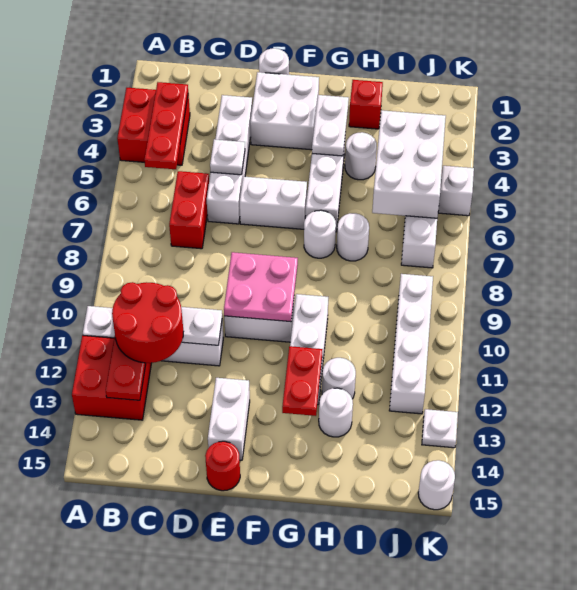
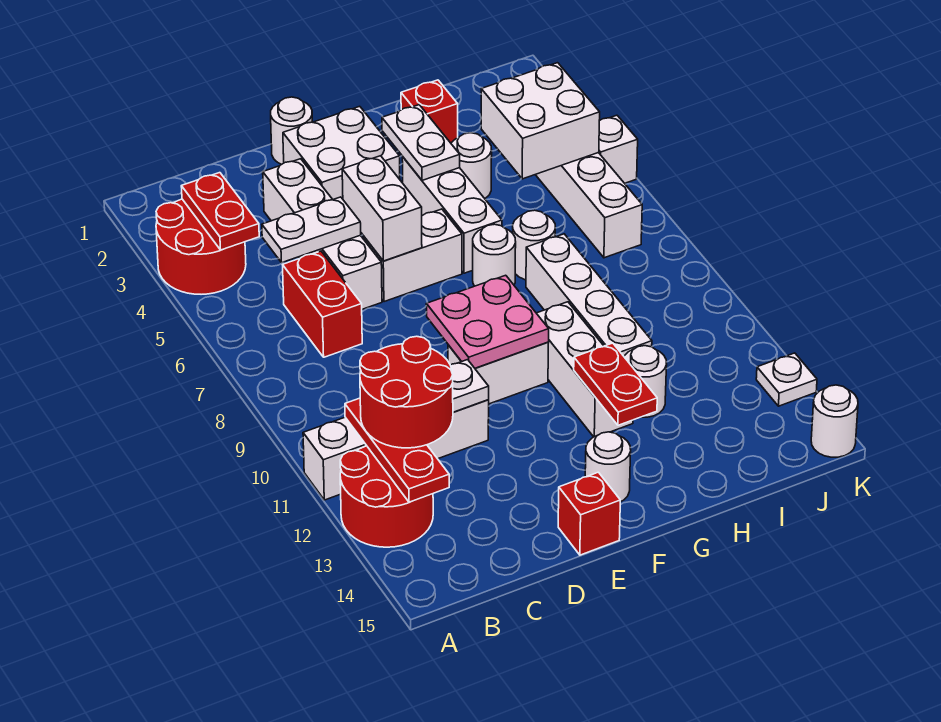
red 2x2 brick [117,88,190,165] -> red 2x2 round brick [156,199,246,294]
red 2x2 brick [72,335,151,420] -> red 2x2 round brick [340,446,433,547]
red 1x3 plate [144,82,188,169] -> red 1x2 plate [181,173,259,250]
white 1x1 plate [210,139,245,175] -> white 1x2 plate [262,197,361,263]
white 1x2 brick [208,378,250,460] -> white 1x2 brick moved to [342,156,422,261]
red 1x1 round brick [205,441,240,491] -> red 1x1 brick [558,472,620,555]
white 1x1 round brick [319,388,353,437] -> white 1x1 round brick moved to [585,432,631,502]
white 2x3 brick [372,110,446,218] -> white 2x2 brick [481,63,600,179]
white 1x4 brick [389,274,433,414] -> white 1x4 brick moved to [526,234,652,356]

